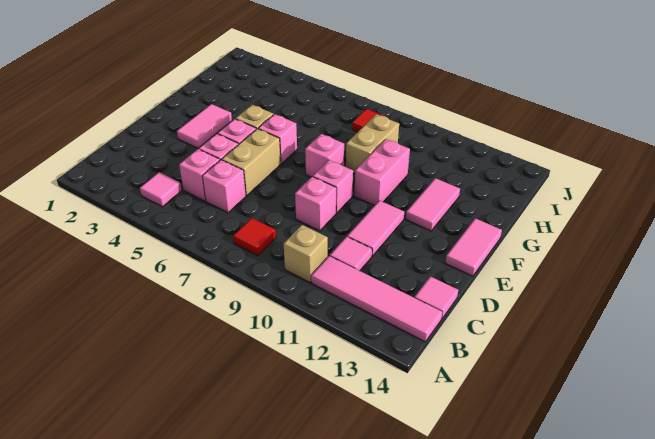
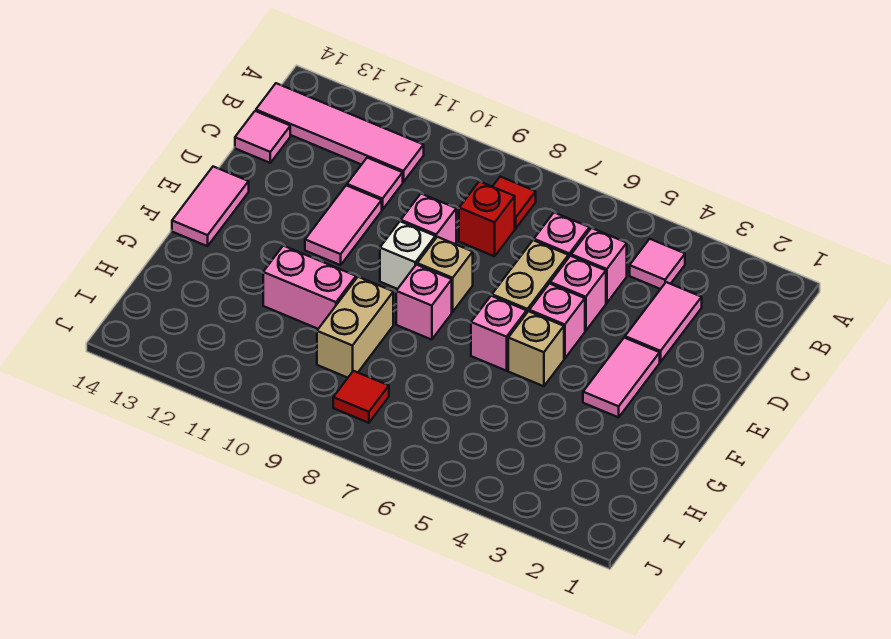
tan 1x1 brick [284,225,328,282] -> tan 1x1 brick moved to [417,237,473,312]
none -> red 1x1 brick [459,181,515,256]
pink 1x1 brick [313,160,353,213] -> white 1x1 brick [380,221,435,289]
pink 1x2 brick [354,139,410,206] -> pink 1x2 brick turned to [263,246,356,329]
pink 1x2 tile [406,178,460,231] -> pink 1x2 tile moved to [625,282,702,362]

